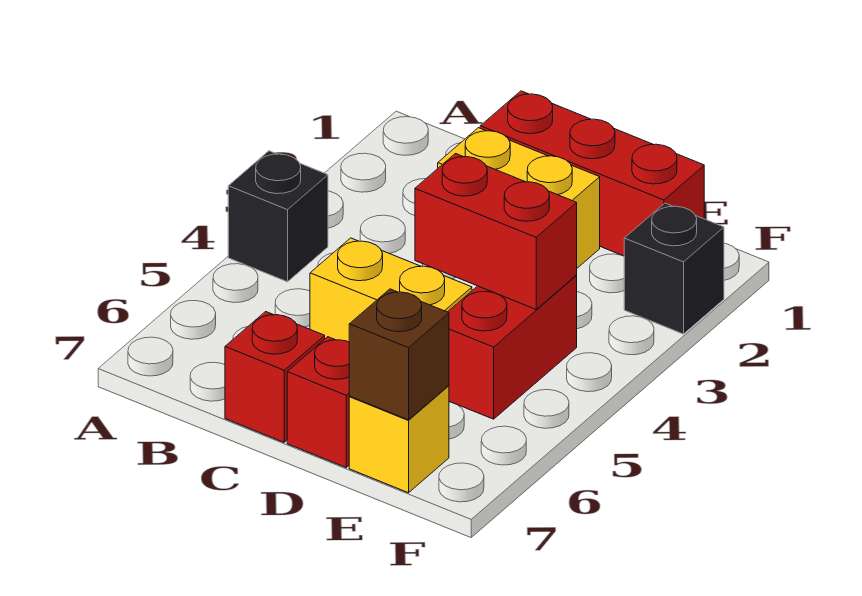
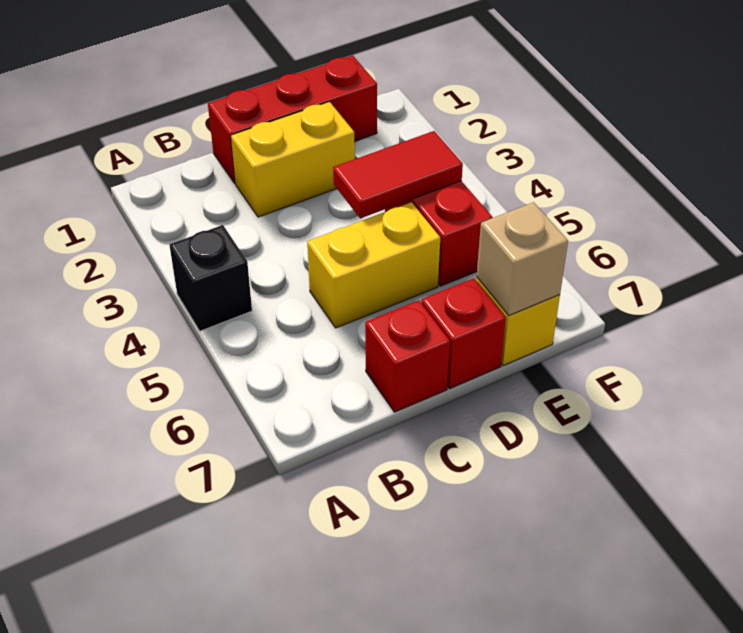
red 1x2 brick [415,154,577,309] -> red 1x2 tile [333,131,463,218]
brown 1x1 brick [349,289,449,420] -> tan 1x1 brick [477,202,568,315]
black 1x1 brick [624,203,724,334] -> none

